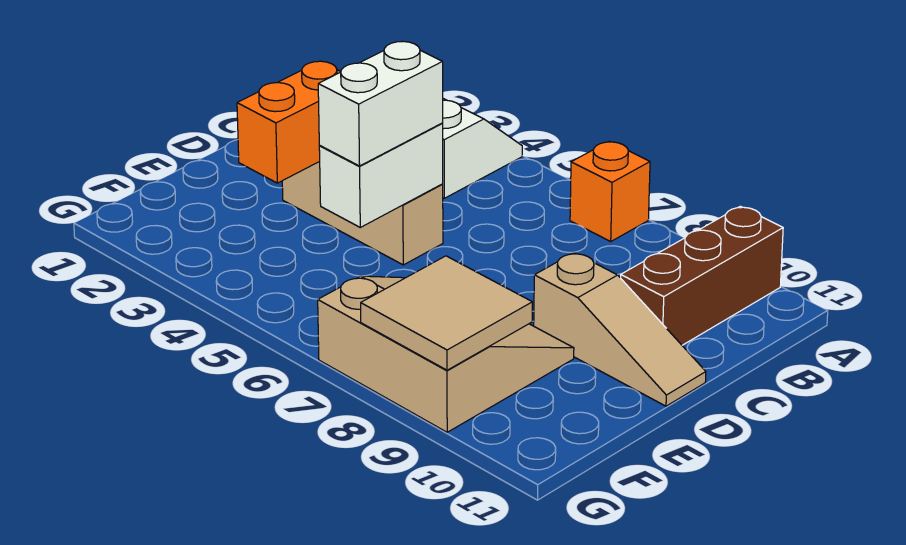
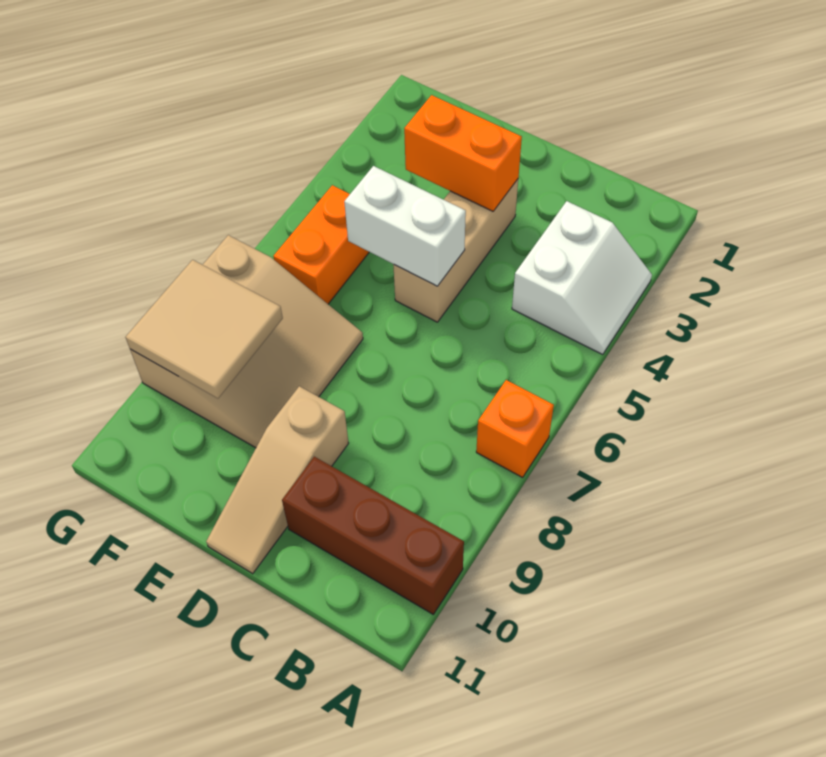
white 1x2 brick [318,41,443,166] -> none
none -> orange 1x2 brick [273,185,369,304]

